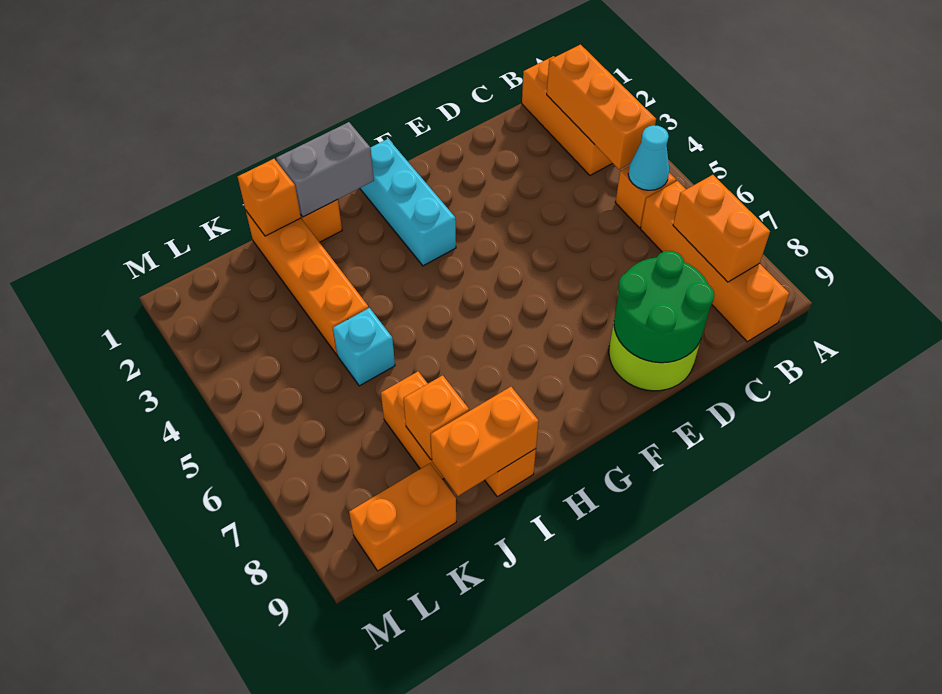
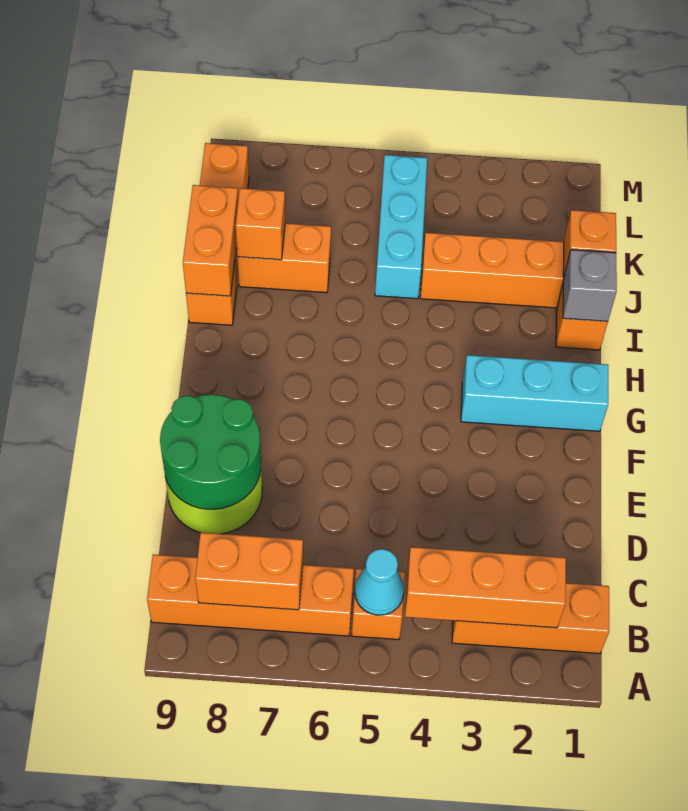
grey 1x2 brick [276,122,374,217] -> grey 1x1 brick [563,250,617,321]
cyan 1x1 brick [333,308,395,386] -> cyan 1x3 brick [375,155,427,299]

